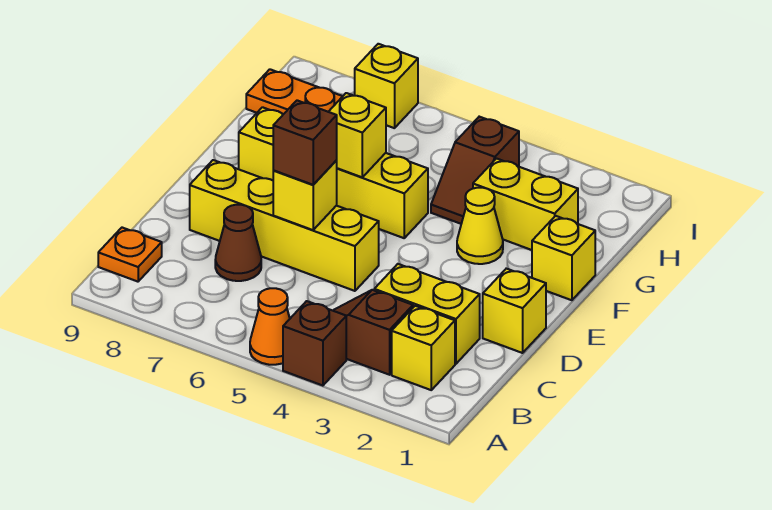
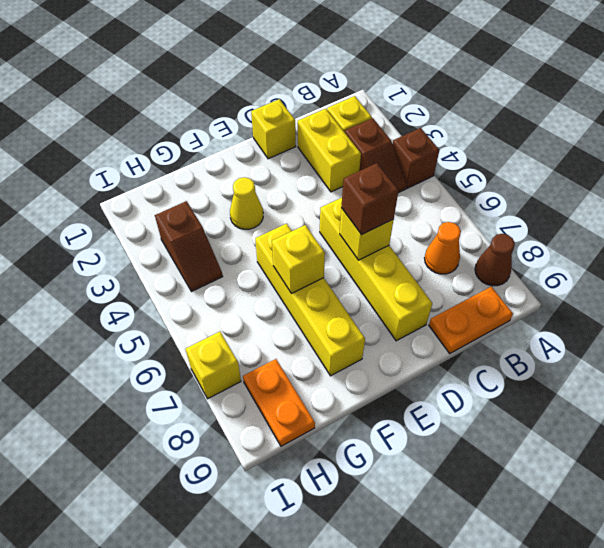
orange 1x1 cone [250,288,290,365] -> orange 1x1 cone moved to [425,222,461,274]
orange 1x1 plate [98,228,162,282] -> orange 1x2 plate [429,287,513,354]
brown 1x1 cone [215,205,261,281] -> brown 1x1 cone moved to [475,234,515,286]
yellow 1x1 brick [532,216,595,300] -> none
yellow 1x2 brick [473,159,578,250] -> none
brown 1x2 slope [431,117,519,224] -> brown 1x2 slope turned to [155,201,223,292]

